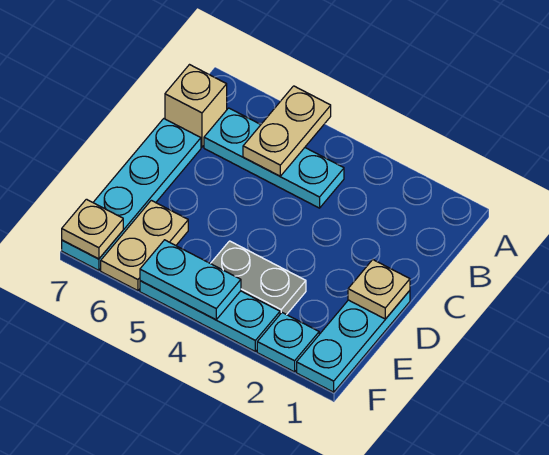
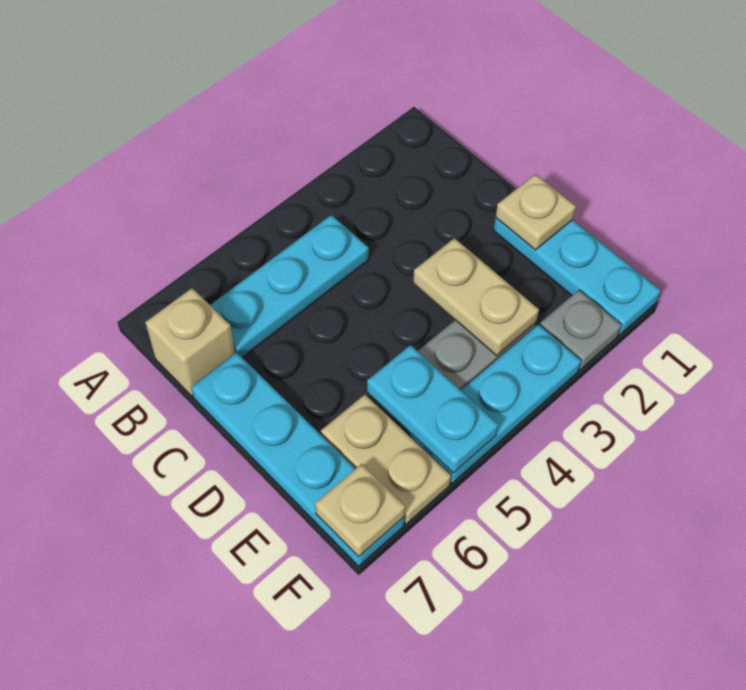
tan 1x2 plate [243,86,331,176] -> tan 1x2 plate moved to [413,238,539,356]
cyan 1x1 plate [257,313,319,372] -> grey 1x1 plate [540,290,622,370]
cyan 1x2 plate [140,240,241,320] -> cyan 1x2 plate turned to [367,345,498,473]

